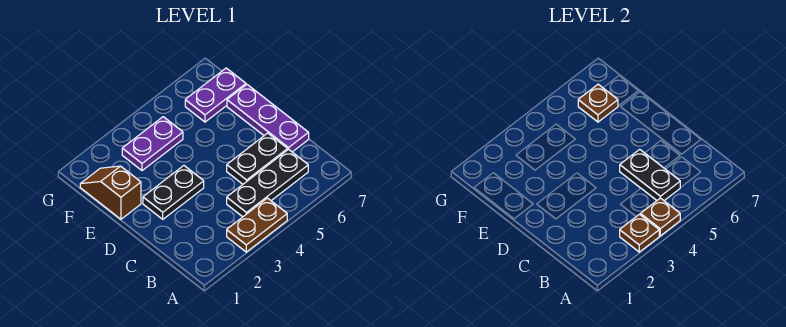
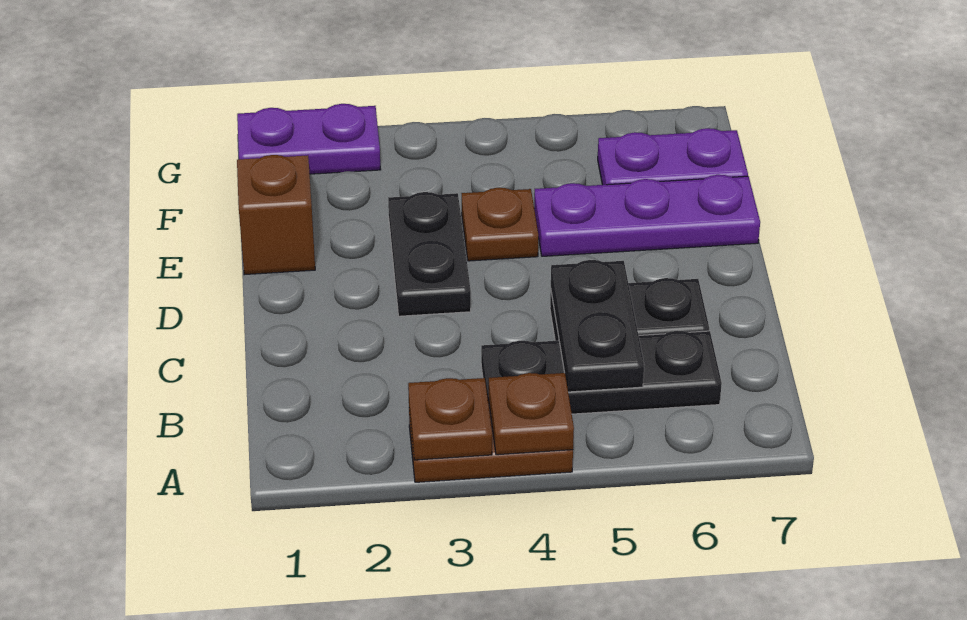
purple 1x3 plate [227,85,309,152] -> purple 1x3 plate turned to [534,175,760,256]
black 1x2 plate [143,166,204,219] -> black 1x2 plate turned to [388,192,471,316]
purple 1x2 plate [122,117,183,171] -> purple 1x2 plate moved to [237,104,381,174]
brown 1x1 plate [578,84,618,122] -> brown 1x1 plate moved to [462,188,538,261]

